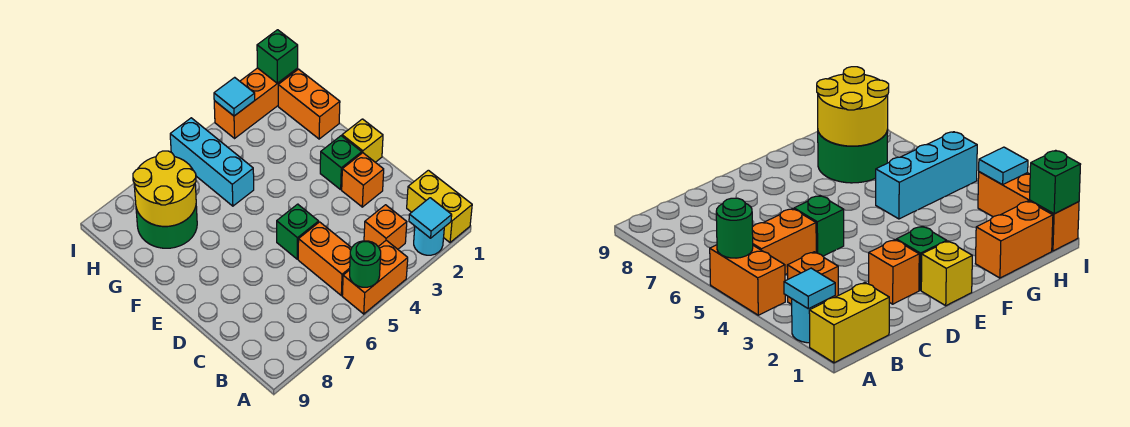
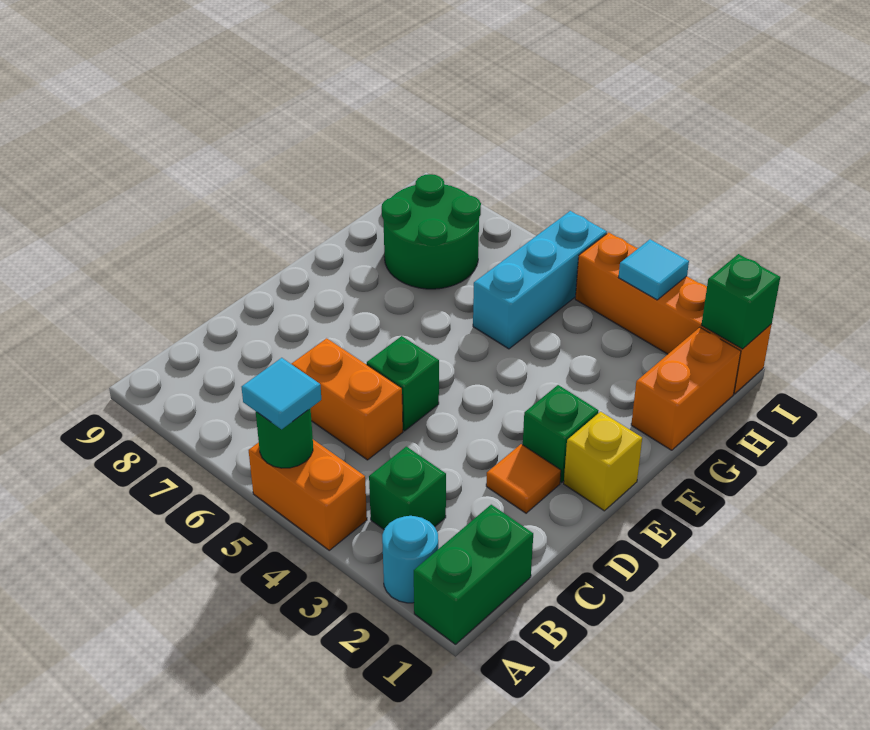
yellow 1x2 brick [407,170,472,242] -> green 1x2 brick [414,505,533,644]
cyan 1x1 tile [409,198,452,238] -> cyan 1x1 tile moved to [242,358,321,429]
orange 1x1 brick [364,205,407,249] -> green 1x1 brick [369,447,446,529]
orange 1x2 brick [298,222,351,295] -> orange 1x2 brick turned to [292,338,403,460]
orange 1x1 brick [342,153,384,207] -> orange 1x1 tile [486,444,561,513]
yellow 2x2 round brick [133,151,196,226] -> none
orange 1x3 brick [214,68,297,138] -> orange 1x4 brick [575,233,772,394]

